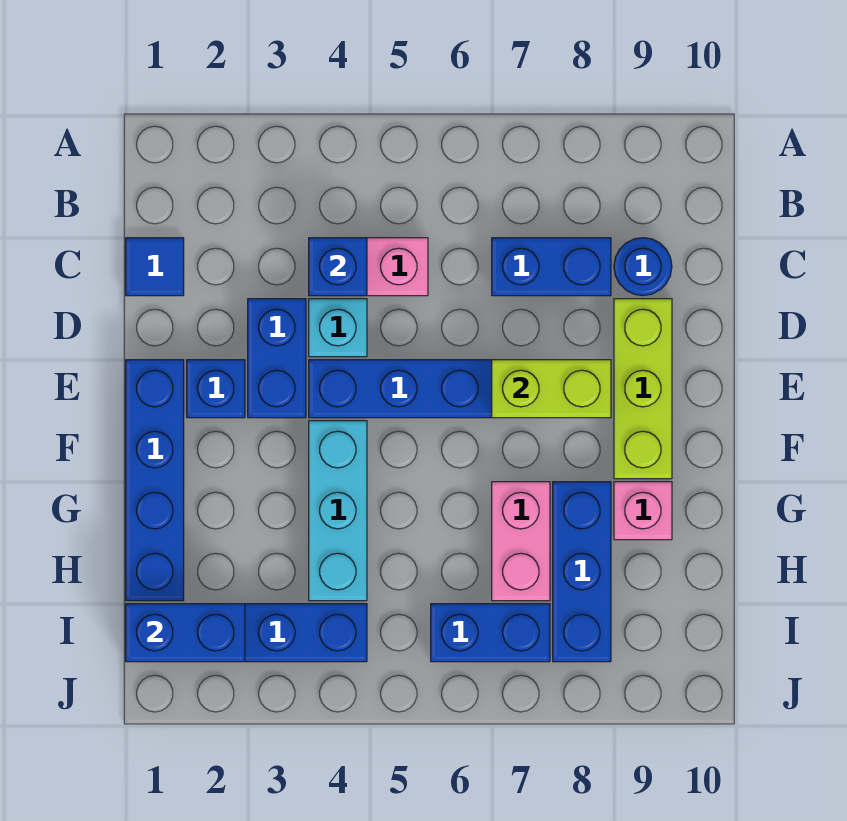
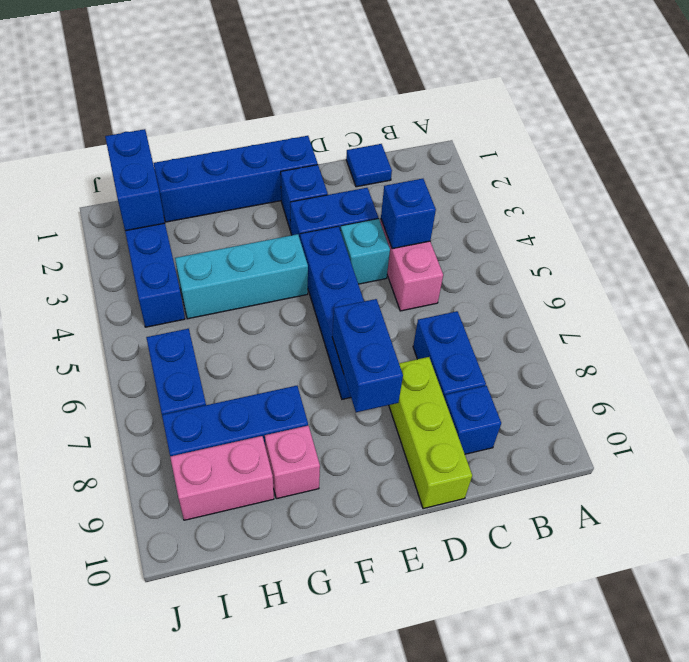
blue 1x1 round brick [614,238,672,296] -> blue 1x1 brick [444,386,501,454]
lime 1x3 brick [614,299,672,479] -> lime 1x3 brick turned to [389,357,472,509]
lime 1x2 brick [492,360,611,418] -> blue 1x2 brick [332,299,403,412]
pink 1x2 brick [492,482,550,601] -> pink 1x2 brick moved to [170,436,274,520]

